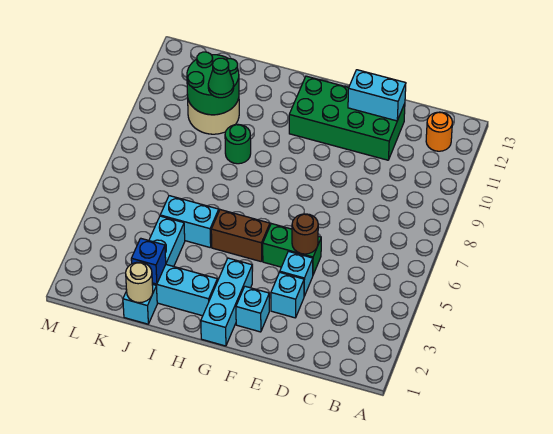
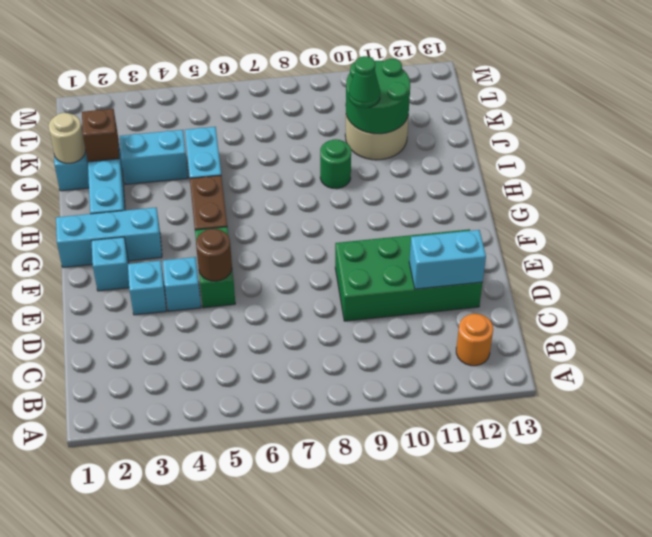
green 2x4 brick [289,76,405,160] -> green 2x4 brick turned to [335,229,483,321]
cyan 1x2 brick [348,70,406,121] -> cyan 1x2 brick turned to [409,230,486,289]
blue 1x1 brick [131,238,166,284] -> brown 1x1 brick [82,109,119,162]

